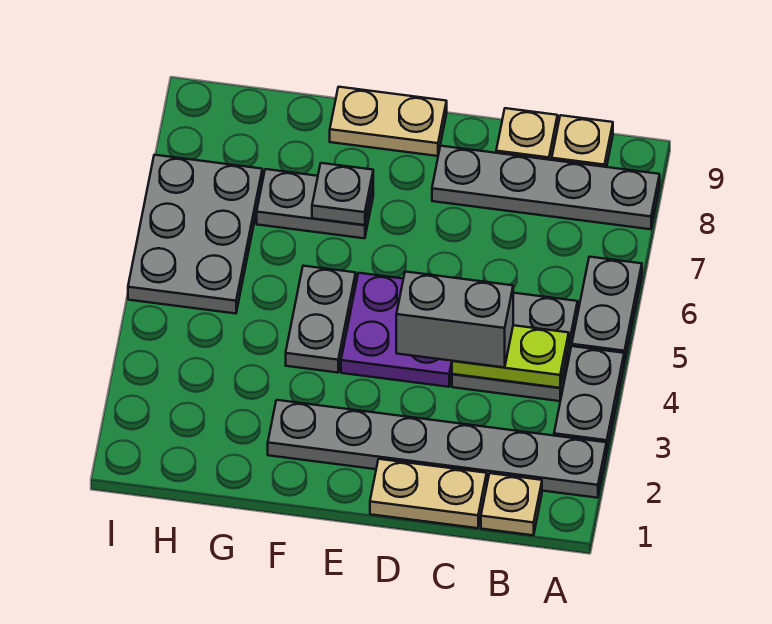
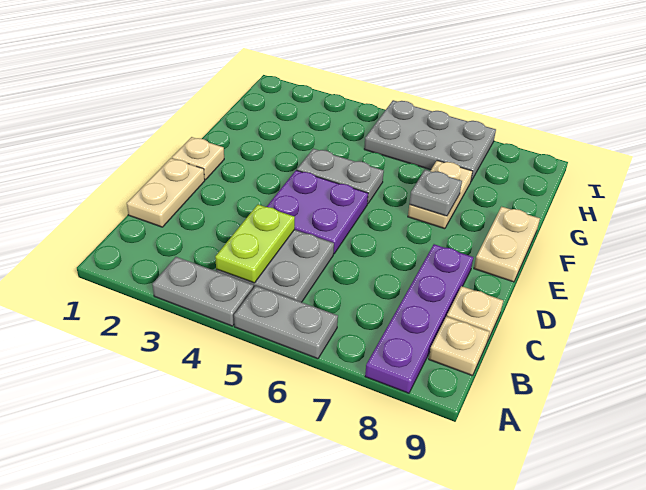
grey 1x6 plate [268,400,606,498] -> none
grey 1x4 plate [432,146,660,229] -> purple 1x4 plate [365,244,473,393]
tan 1x1 plate [481,473,542,535] -> tan 1x1 plate moved to [172,137,224,180]
grey 1x2 brick [396,272,513,367] -> none
grey 1x2 plate [257,169,373,238] -> tan 1x2 plate [408,160,473,229]

